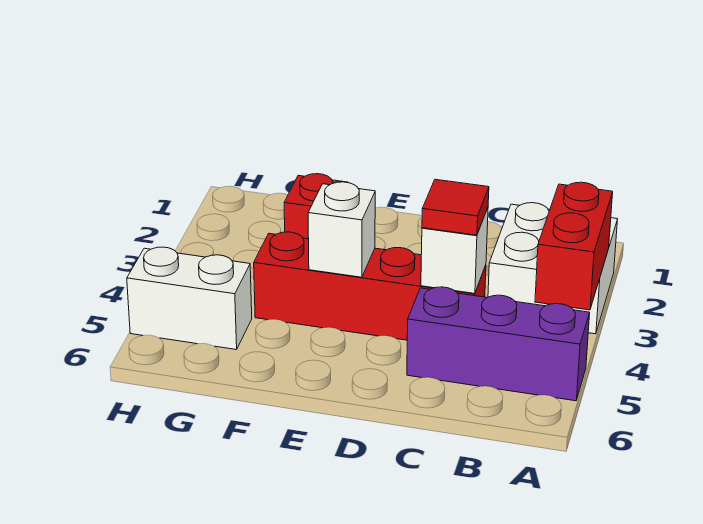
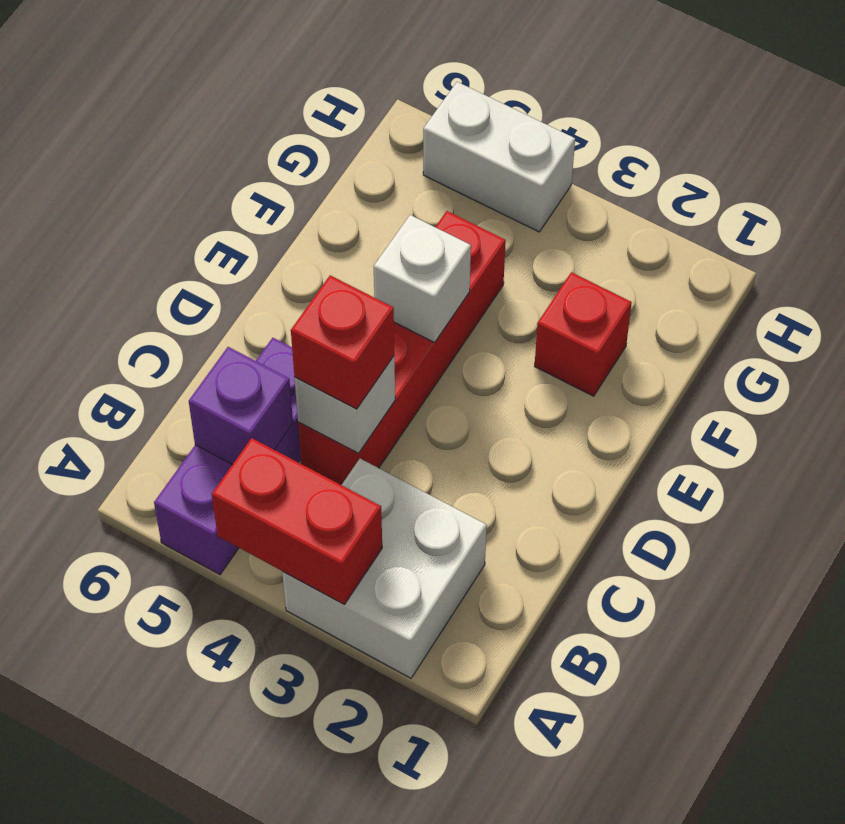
none -> purple 1x1 brick [189,347,293,465]
red 1x1 tile [422,179,489,235] -> red 1x1 brick [291,275,394,409]
white 1x2 brick [127,247,252,350] -> white 1x2 brick turned to [423,82,575,232]

